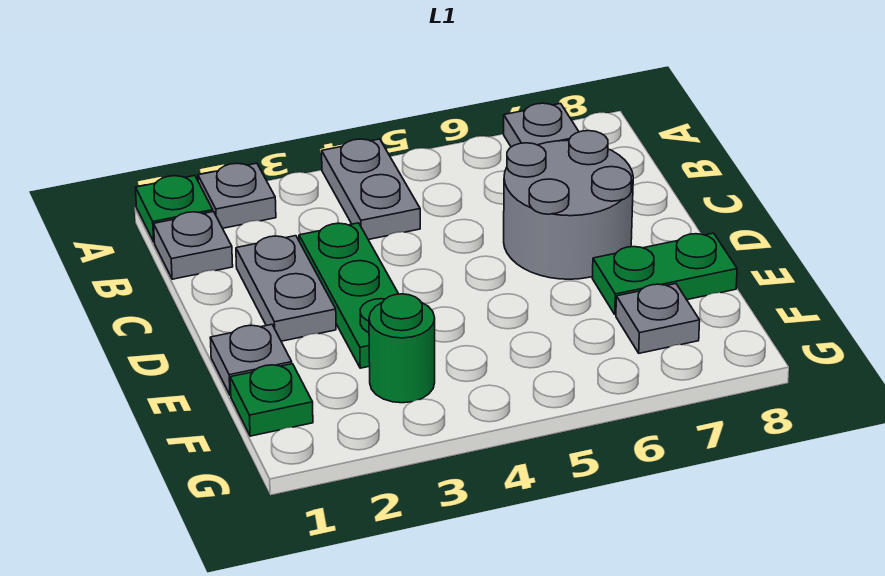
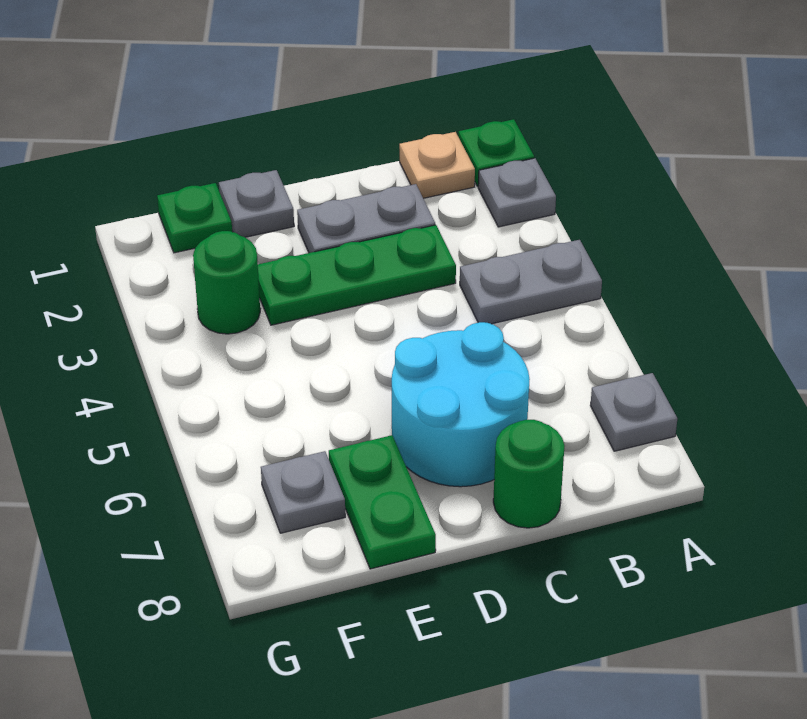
grey 1x1 plate [154,212,233,279] -> tan 1x1 plate [399,132,475,198]
grey 2x2 round brick [504,131,633,279] -> cyan 2x2 round brick [392,322,530,487]
none -> green 1x1 round brick [493,420,564,528]

